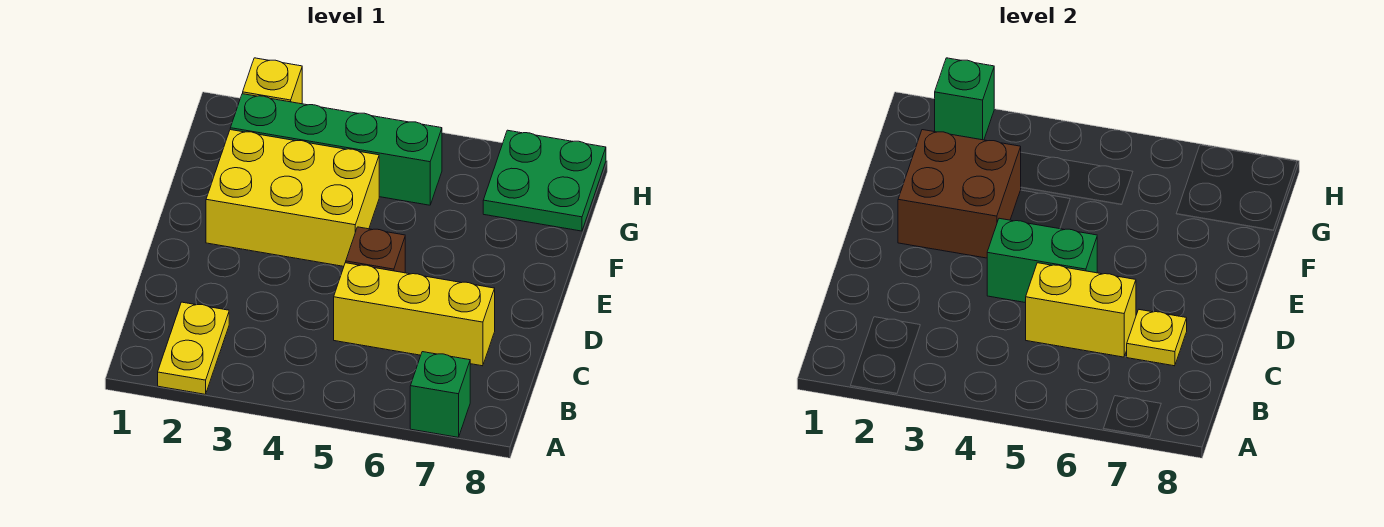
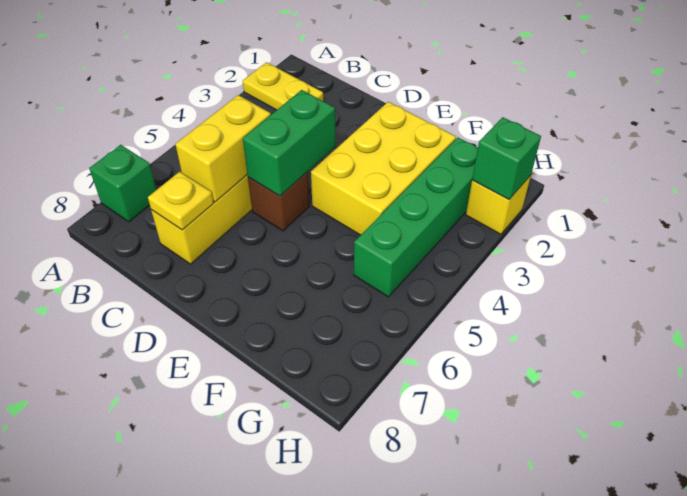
brown 2x2 brick [898,130,1021,258] -> none
green 2x2 plate [483,130,606,231] -> none

